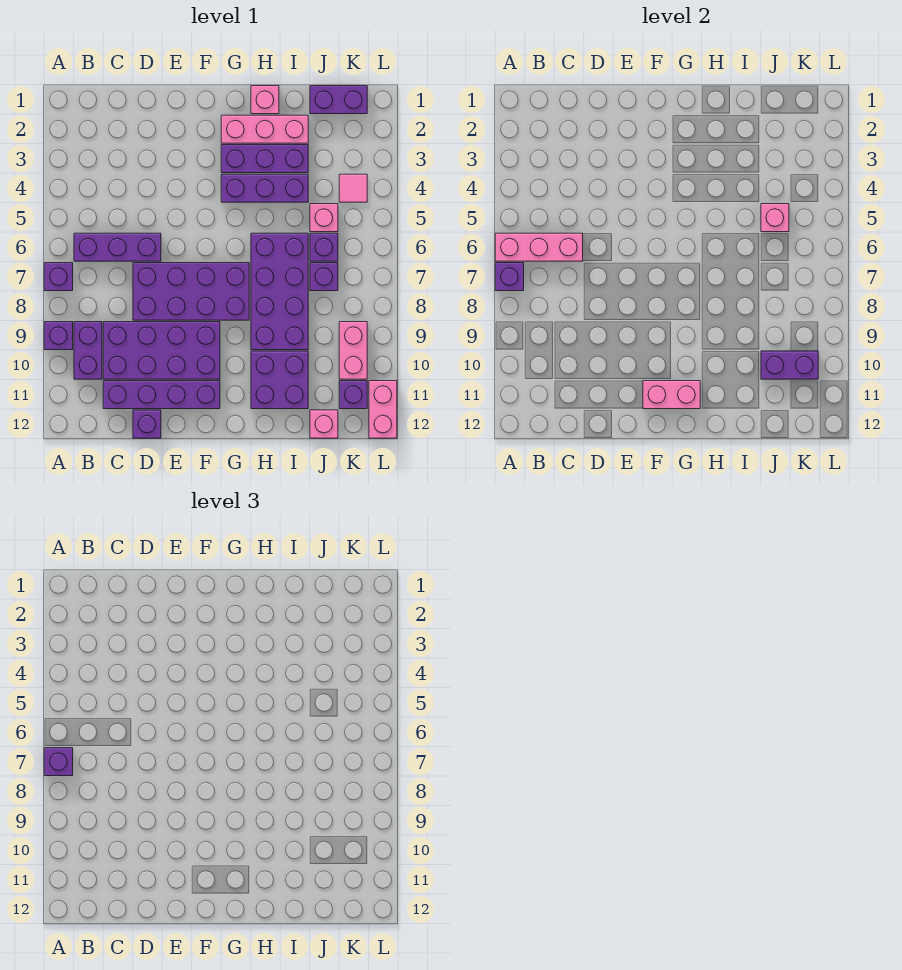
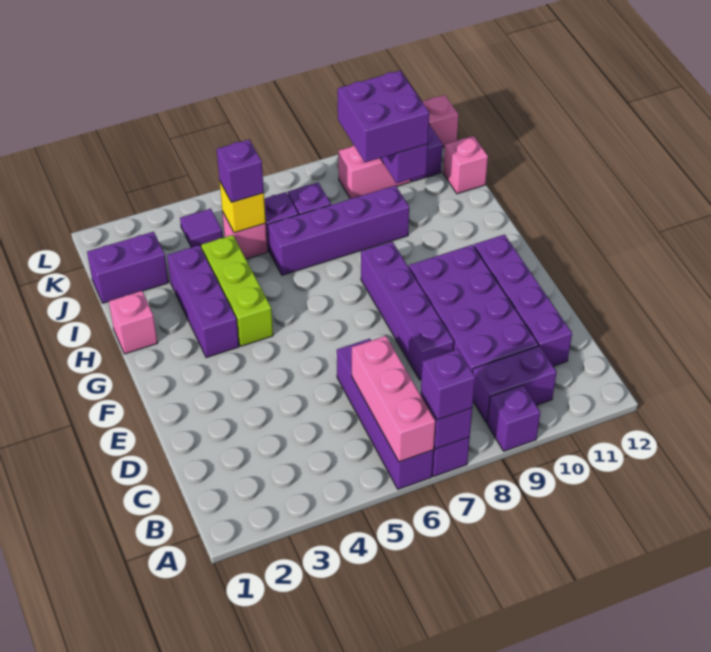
purple 1x3 brick [74,233,161,261] -> purple 1x4 brick [337,339,434,489]
purple 2x4 brick [133,263,249,320] -> purple 1x4 brick [361,242,454,380]
purple 1x1 brick [133,410,161,438] -> purple 1x1 brick moved to [217,140,264,202]
pink 1x2 brick [643,381,700,409] -> none
pink 1x3 brick [221,115,308,143] -> none
purple 1x3 brick [221,174,308,202] -> lime 1x3 brick [201,235,273,346]
purple 2x4 brick [251,233,308,350] -> purple 1x4 brick [268,185,409,275]
purple 2x2 brick [251,351,308,409] -> purple 2x2 brick moved to [338,71,429,162]
purple 1x2 brick [310,86,367,114] -> purple 1x2 brick turned to [87,232,169,303]
pink 1x1 brick [761,204,789,232] -> yellow 1x1 brick [220,182,266,233]
pink 1x1 tile [339,174,367,202] -> purple 1x1 tile [180,209,223,247]

